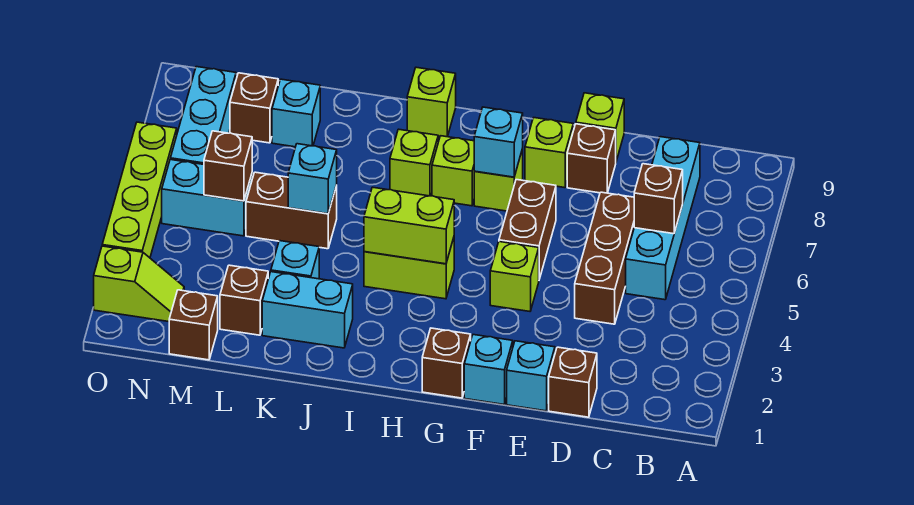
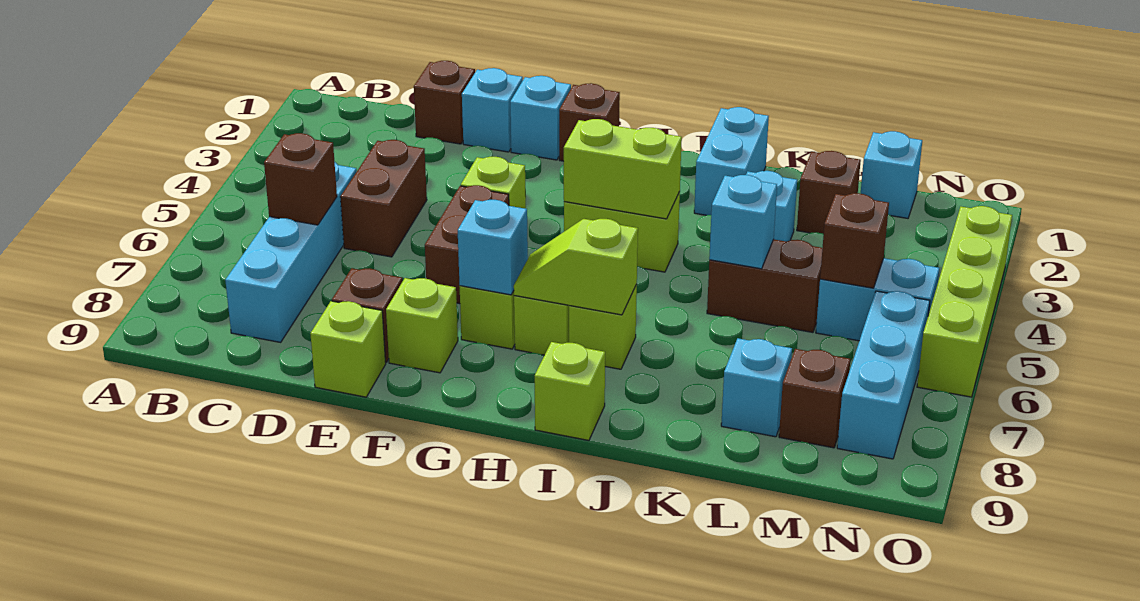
brown 1x3 brick [575,192,634,324] -> brown 1x2 brick [340,140,427,257]
cyan 1x2 brick [262,272,353,348] -> cyan 1x2 brick turned to [694,107,769,215]
brown 1x1 brick [169,290,218,360] -> cyan 1x1 brick [861,131,922,218]
lime 1x2 slope [94,246,184,322] -> lime 1x2 slope moved to [514,219,638,315]

